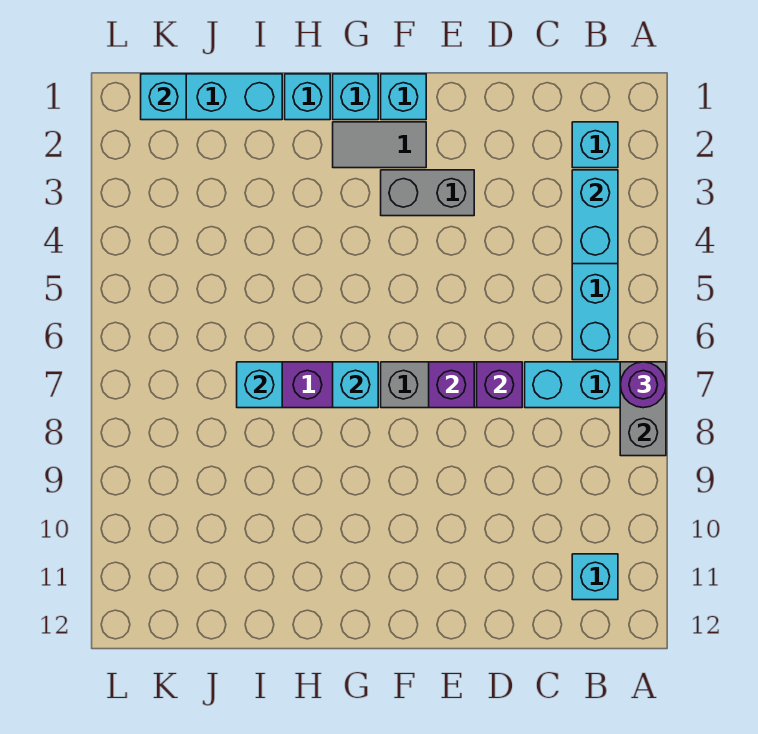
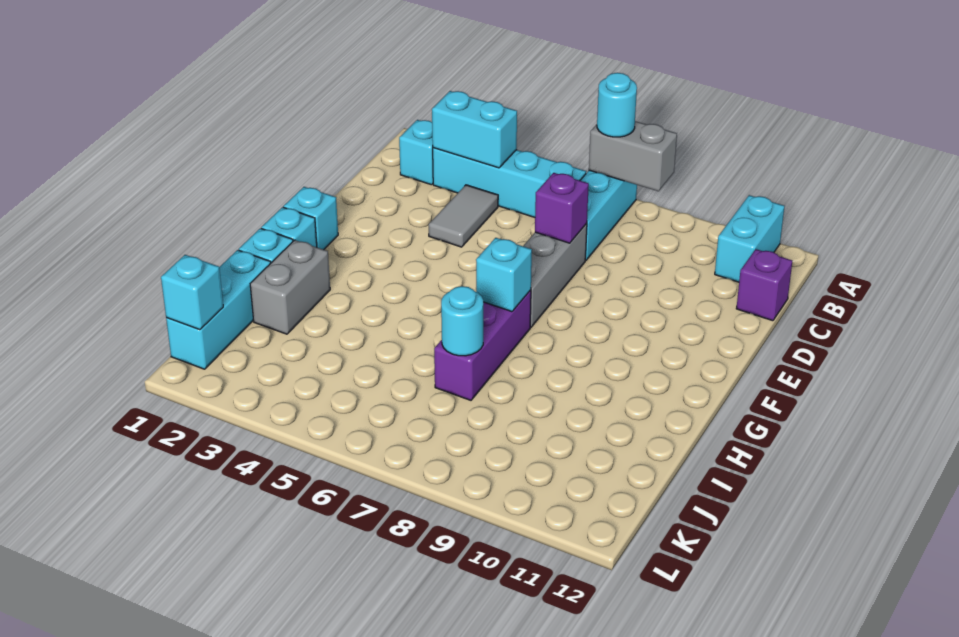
purple 1x1 round brick [620,362,666,408] -> cyan 1x1 round brick [597,73,637,137]
cyan 1x1 brick [572,554,618,600] -> cyan 1x2 brick [715,195,785,282]
grey 1x2 brick [381,170,474,216] -> grey 1x2 brick moved to [250,240,330,334]
purple 1x1 brick [429,362,474,408] -> purple 1x1 brick moved to [736,249,792,321]
grey 1x2 tile [333,122,426,168] -> grey 1x2 tile moved to [429,185,498,247]
cyan 1x1 brick [237,362,282,408] -> cyan 1x1 round brick [441,286,483,356]

